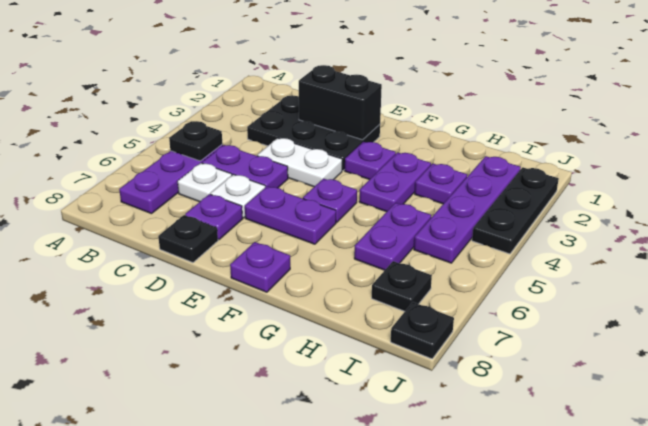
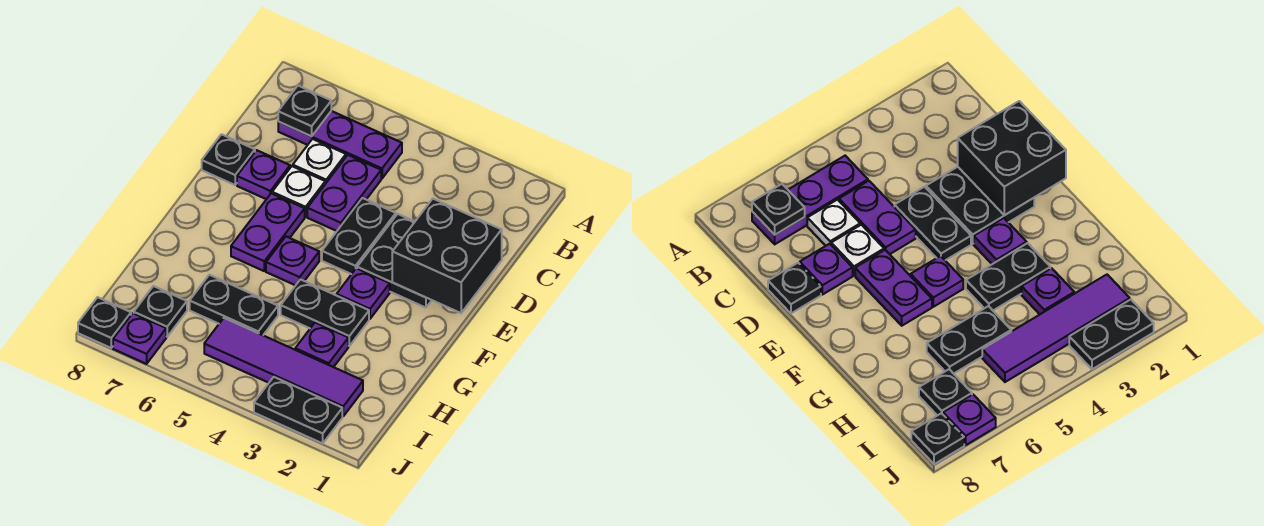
black 1x1 plate [169,121,222,161] -> black 1x1 plate moved to [278,86,331,136]
black 2x3 plate [247,95,380,171] -> black 2x2 plate [357,214,432,308]
black 1x2 brick [299,65,382,140] -> black 2x2 brick [392,199,502,313]
white 1x2 plate [257,138,342,187] -> black 1x2 plate [322,198,396,274]
purple 1x1 plate [230,242,290,292] -> purple 1x1 plate moved to [113,313,166,364]
purple 1x2 plate [359,152,431,212] -> black 1x2 plate [281,280,369,346]
purple 1x2 plate [354,203,431,270] -> black 1x2 plate [190,275,278,335]
purple 1x4 plate [414,156,521,263] -> purple 1x4 tile [204,318,363,416]
black 1x3 plate [472,167,559,254] -> black 1x2 plate [254,377,342,443]

